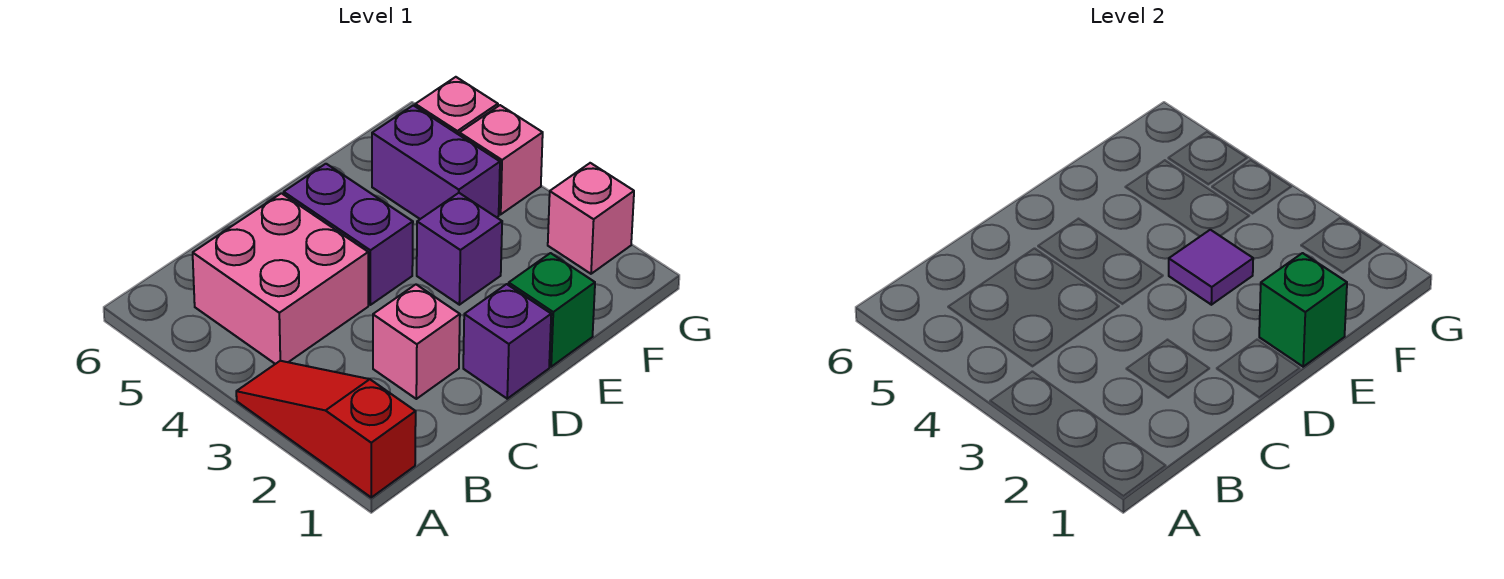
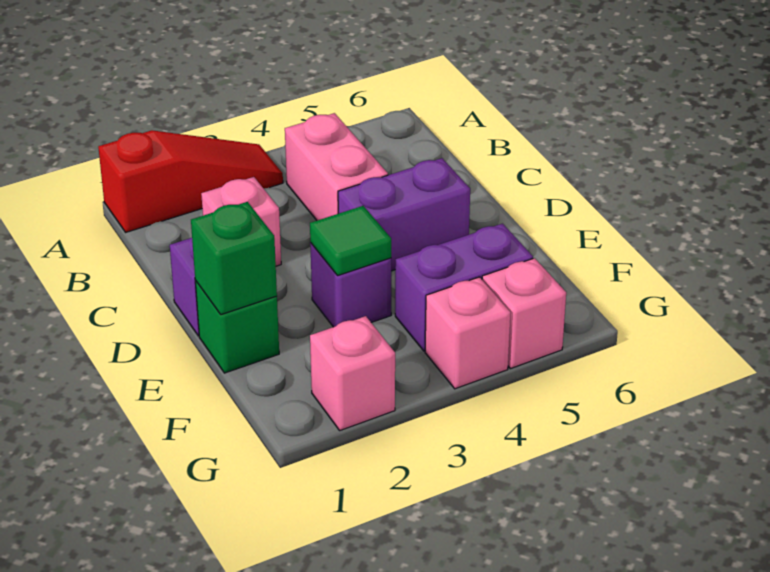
pink 2x2 brick [193,193,368,364] -> pink 1x2 brick [285,113,388,220]
purple 1x1 tile [1169,230,1253,305] -> green 1x1 tile [310,206,391,275]

